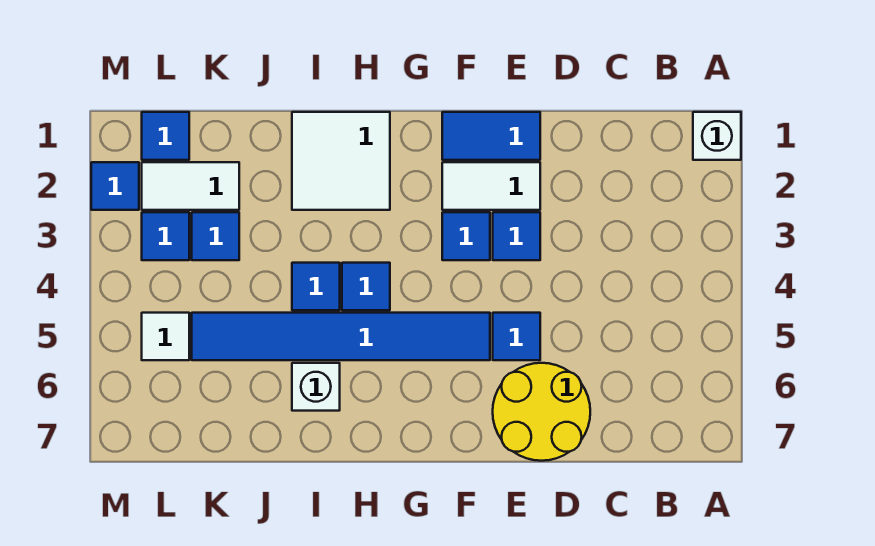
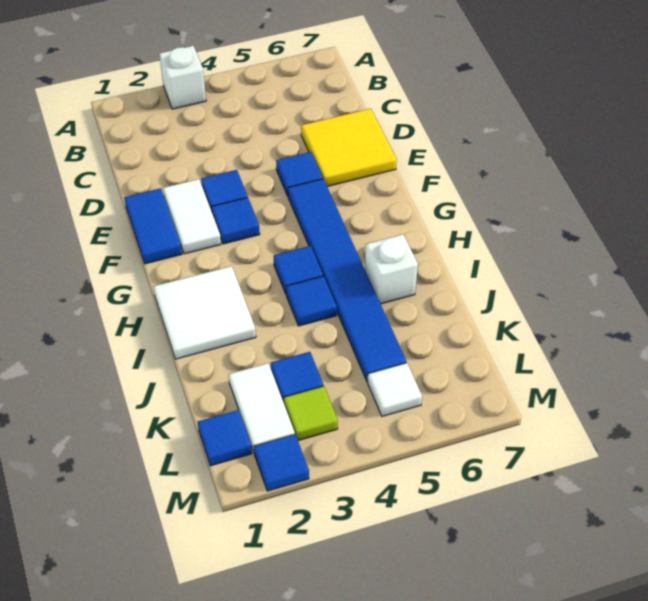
white 1x1 brick [693,112,741,160] -> white 1x1 brick moved to [159,46,206,109]
yellow 2x2 round brick [493,363,590,461] -> yellow 2x2 tile [301,109,397,187]
blue 1x1 tile [142,212,189,260] -> lime 1x1 tile [284,386,338,441]

